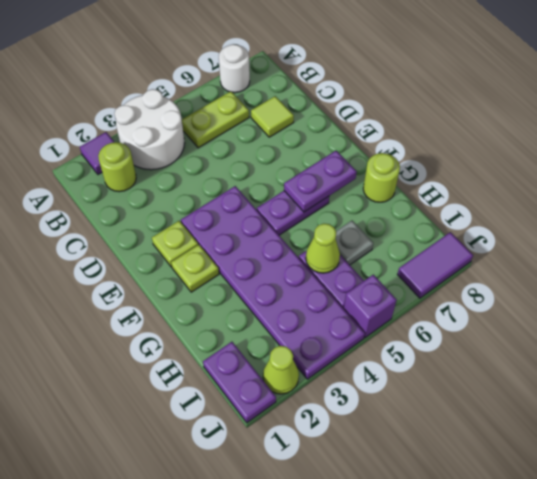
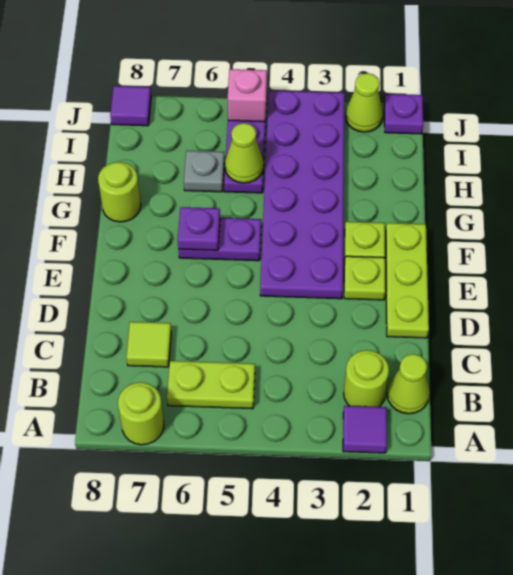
white 2x2 round brick [114,89,184,170] -> none
white 1x1 round brick [219,44,250,93] -> lime 1x1 round brick [118,382,164,445]
none -> lime 1x1 cone [387,354,430,414]
none -> lime 1x3 plate [386,223,429,338]
purple 1x2 plate [284,151,357,212] -> purple 1x1 plate [178,207,220,250]
purple 1x2 plate [203,342,276,423] -> purple 1x1 plate [384,94,423,134]
purple 1x1 brick [344,275,397,338] -> pink 1x1 brick [228,69,267,127]
purple 1x2 tile [397,232,473,298] -> purple 1x1 tile [110,86,151,126]

